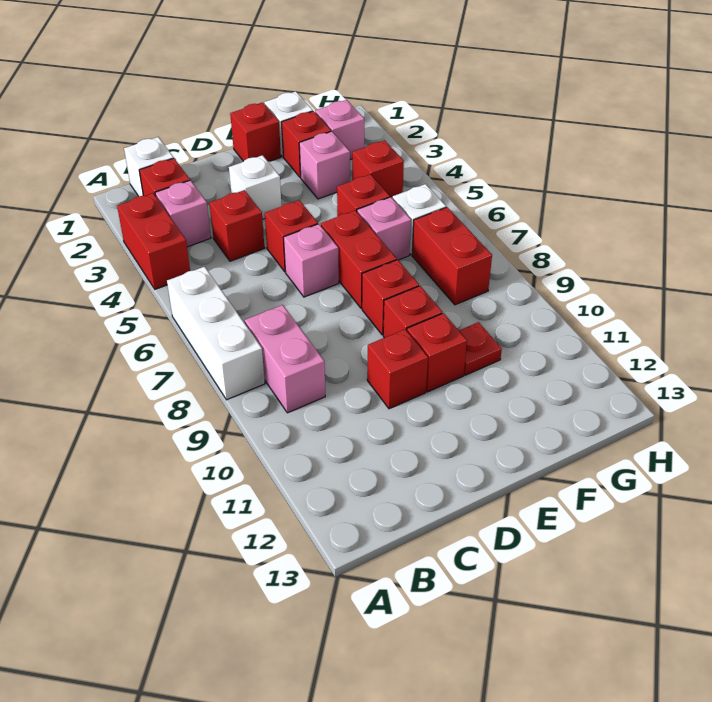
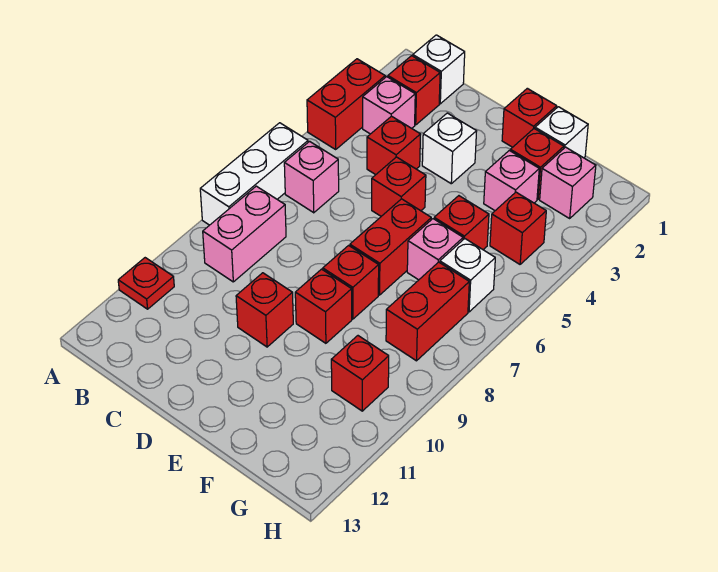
pink 1x1 brick [284,224,339,297] -> pink 1x1 brick moved to [284,141,339,213]
red 1x1 brick [407,313,467,392] -> red 1x1 brick moved to [331,336,389,411]
red 1x1 plate [459,322,502,375] -> red 1x1 plate moved to [118,258,174,309]

